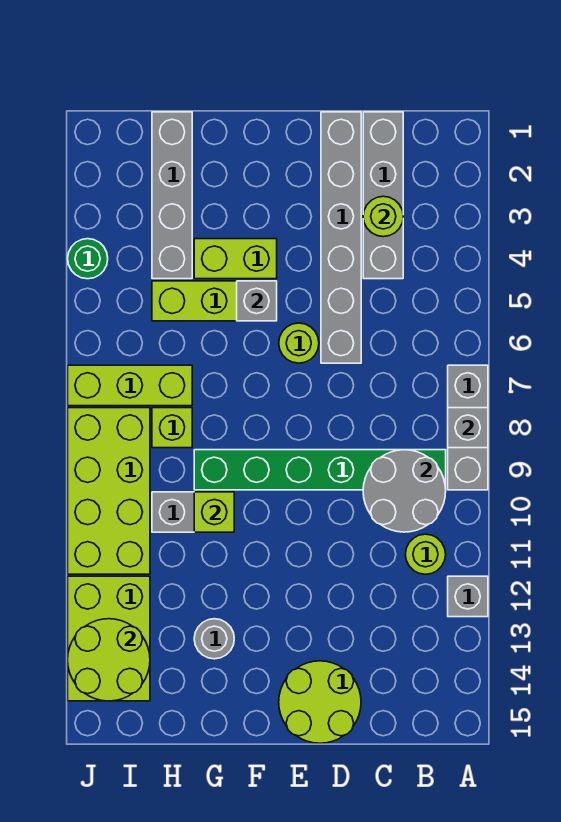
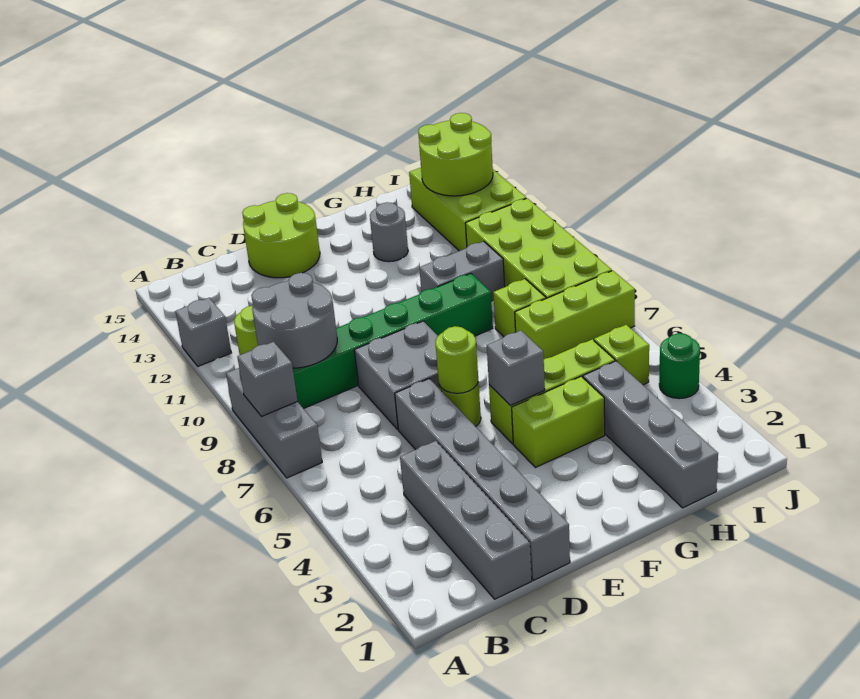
lime 1x1 round brick [363,196,403,237] -> lime 1x1 round brick moved to [435,326,478,393]
none -> grey 2x2 brick [354,321,439,429]
lime 1x1 brick [194,492,234,532] -> lime 1x1 brick moved to [594,325,649,385]

